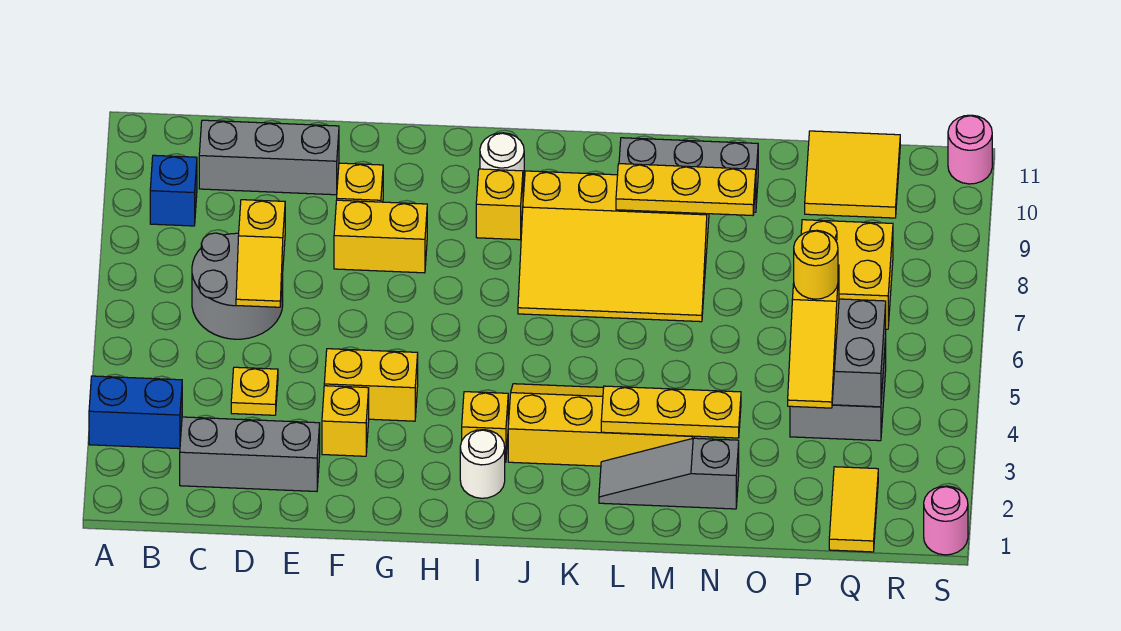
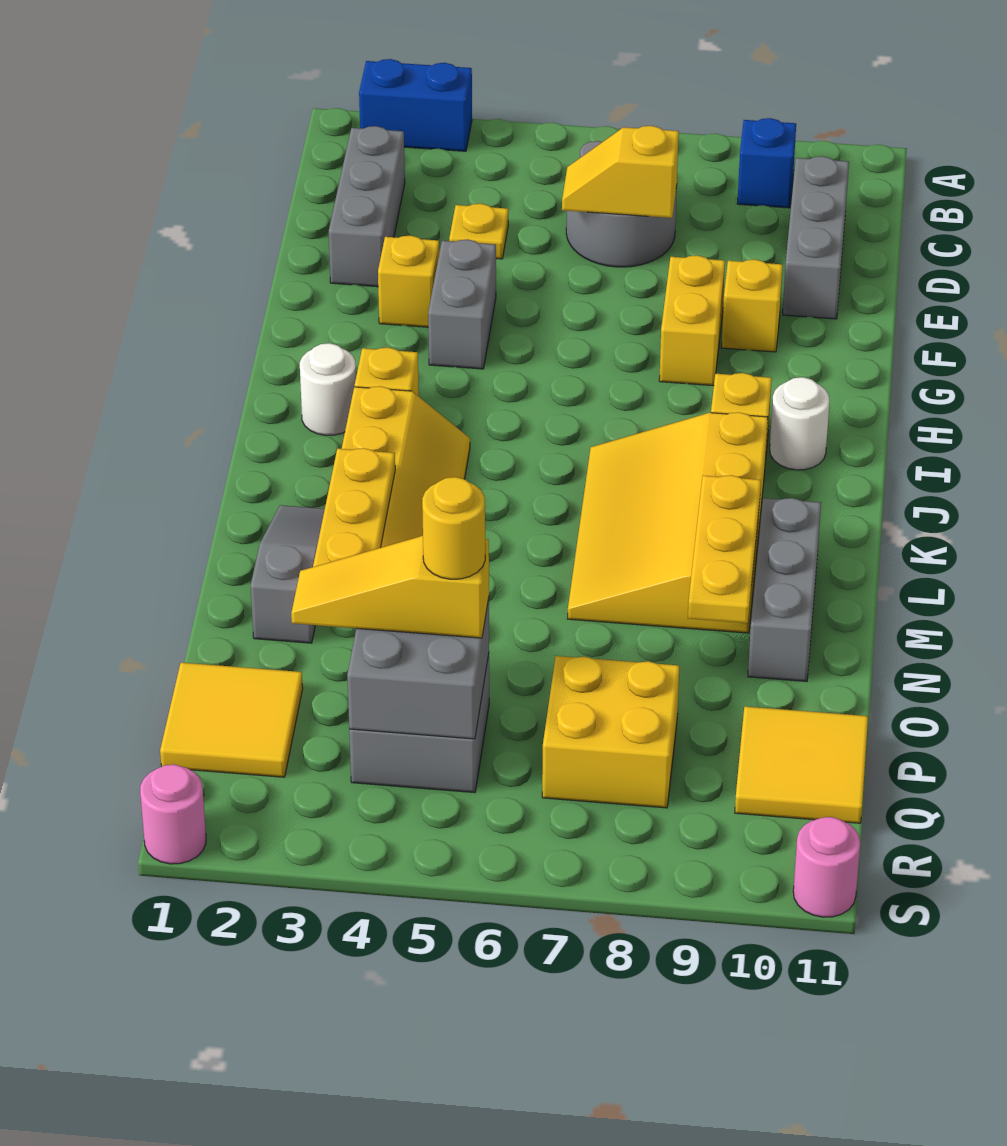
blue 1x2 brick [89,376,182,449] -> blue 1x2 brick turned to [359,59,472,151]
yellow 1x2 brick [324,349,418,421] -> grey 1x2 brick [428,239,496,369]
yellow 1x2 tile [829,467,878,552] -> yellow 2x2 tile [160,663,303,777]

